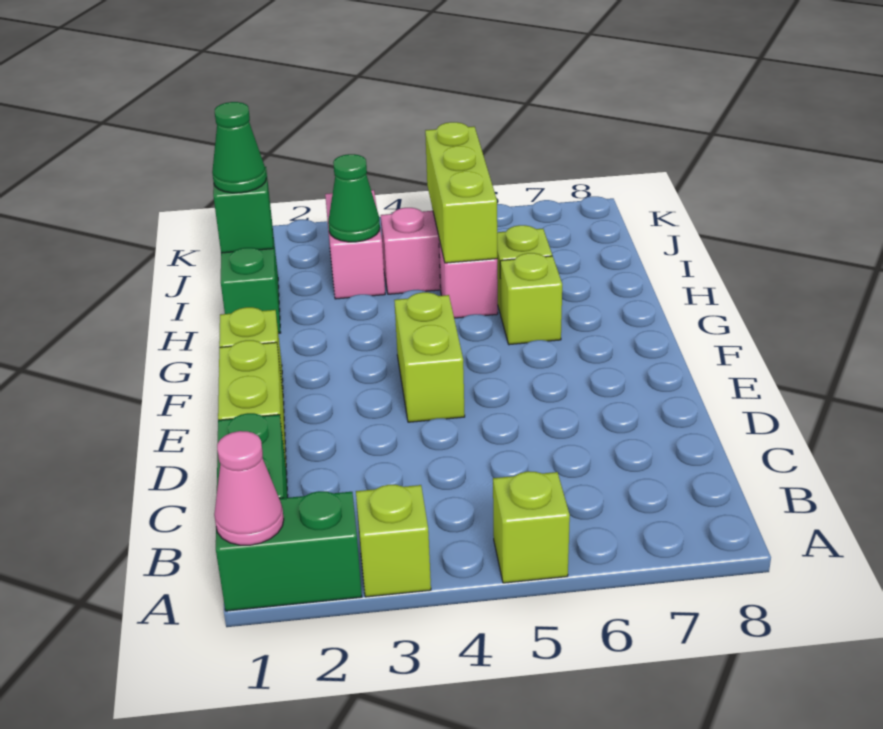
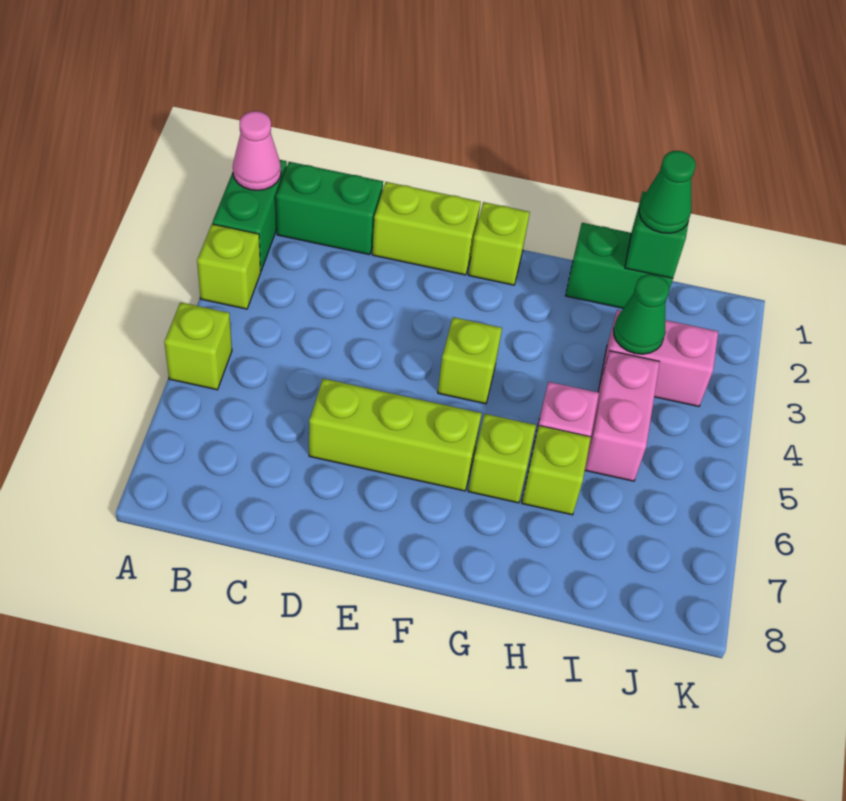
lime 1x2 brick [394,292,465,422] -> lime 1x1 brick [438,317,502,404]
lime 1x3 brick [425,122,497,263] -> lime 1x3 brick moved to [309,379,482,491]

